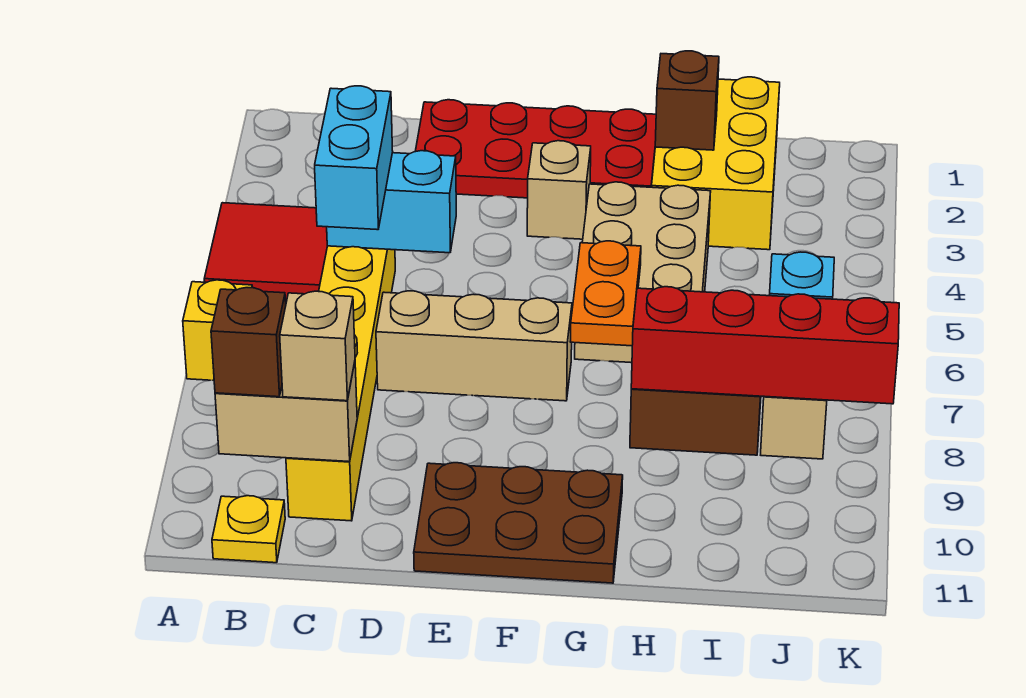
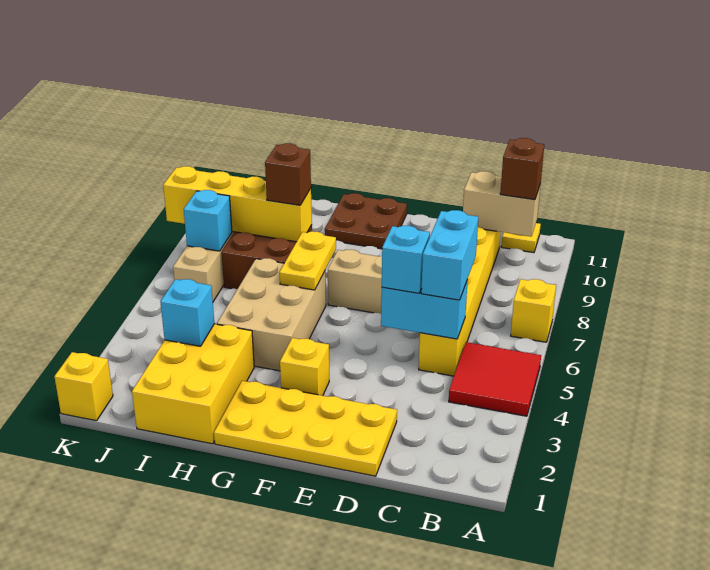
tan 1x1 brick [280,291,355,401] -> none
red 2x4 plate [415,100,656,198] -> yellow 2x4 plate [214,381,397,476]
none -> cyan 1x1 brick [382,226,430,293]
brown 2x3 plate [414,463,623,583] -> brown 2x2 plate [325,193,407,249]
tan 1x1 brick [527,141,591,239] -> yellow 1x1 brick [280,338,329,396]
orange 1x2 plate [570,241,641,346] -> yellow 1x2 plate [279,231,336,290]
brown 1x1 brick [655,51,719,150] -> brown 1x1 brick moved to [265,143,311,205]
red 1x4 brick [631,287,899,404] -> yellow 1x4 brick [163,166,312,242]
none -> cyan 1x1 brick [160,279,214,346]
none -> yellow 1x1 brick [54,352,113,421]

